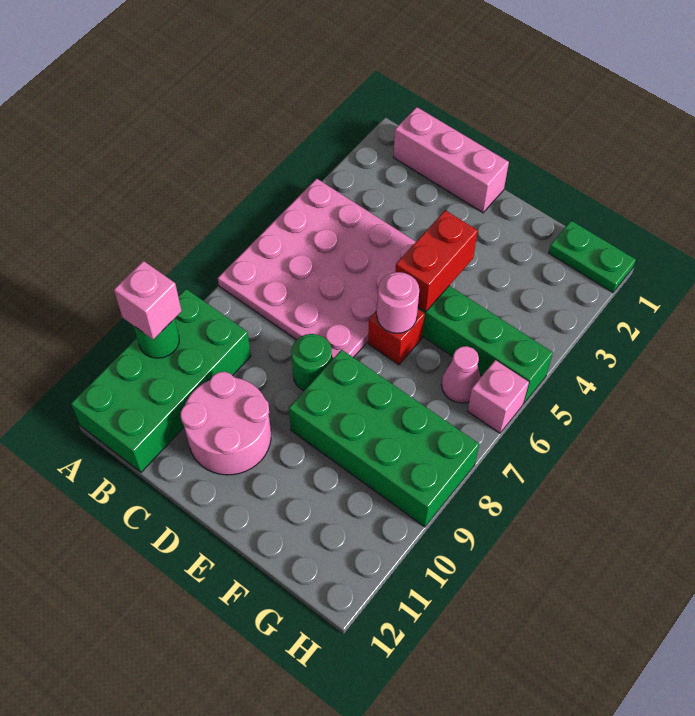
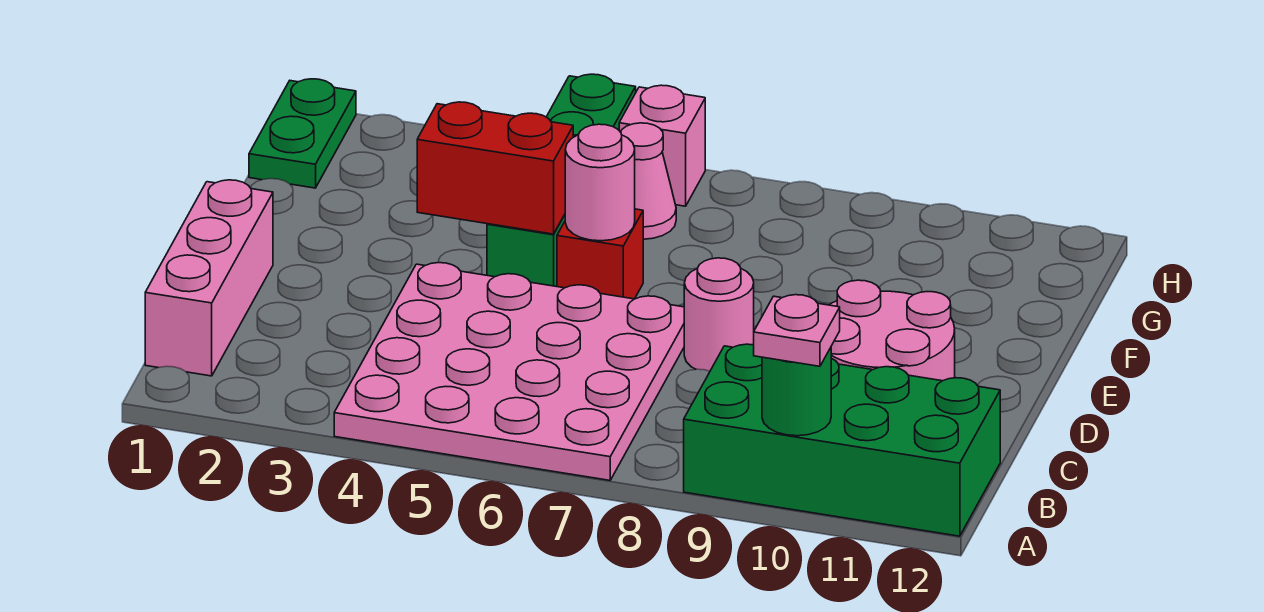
pink 1x1 brick [114,261,182,339] -> pink 1x1 plate [754,295,840,366]
green 1x1 round brick [291,334,332,390] -> pink 1x1 round brick [684,258,754,371]
green 2x4 brick [289,350,479,527] -> none

